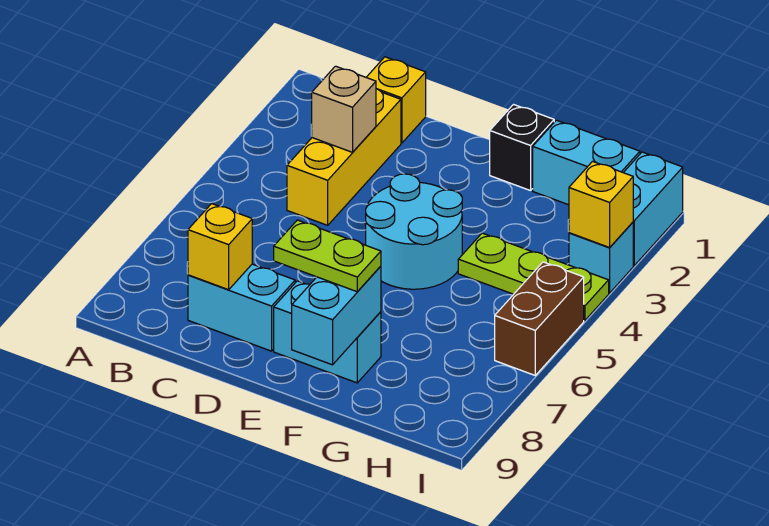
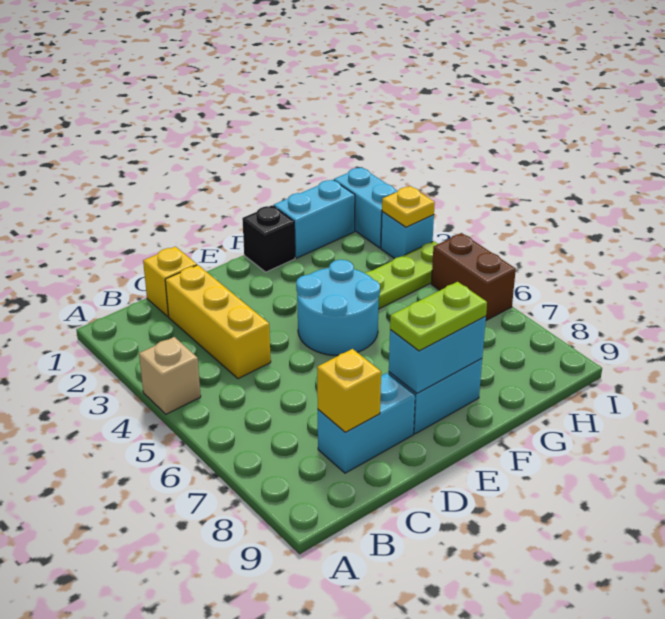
tan 1x1 brick [311,66,376,152] -> tan 1x1 brick moved to [139,337,201,414]
cyan 1x2 brick [292,266,381,365] -> cyan 1x2 brick turned to [389,316,486,393]
yellow 1x1 brick [569,161,633,248] -> yellow 1x1 plate [382,186,435,227]

